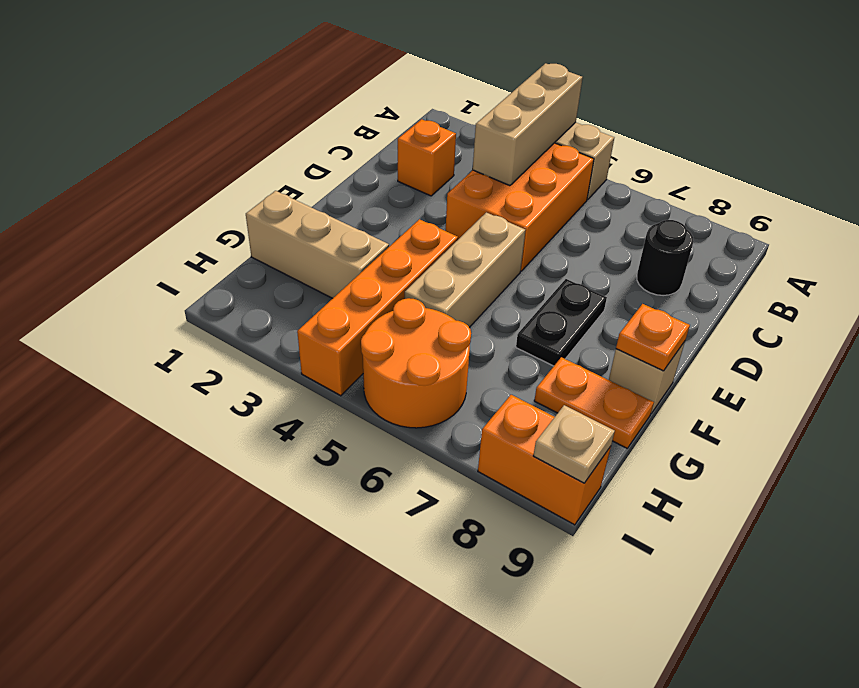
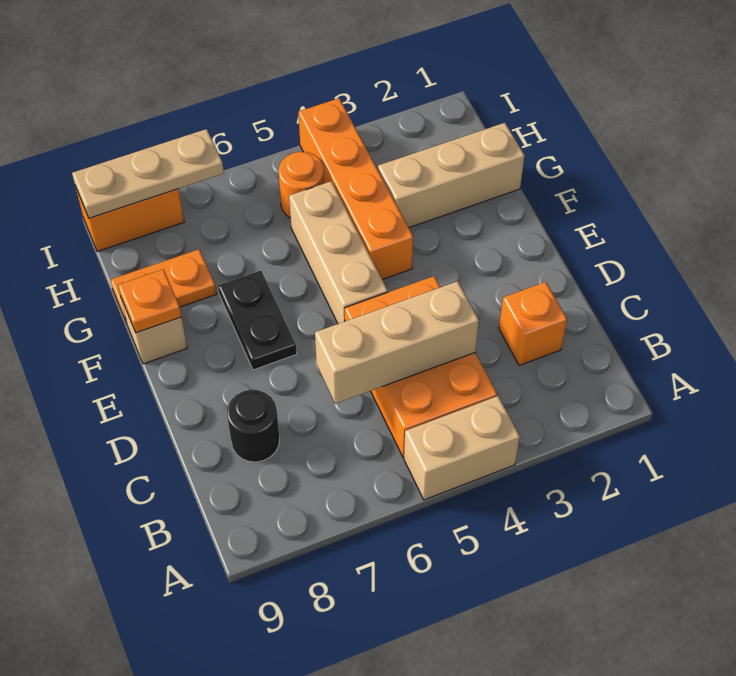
tan 1x3 brick [473,63,583,186] -> tan 1x3 brick turned to [315,281,479,404]
orange 2x2 round brick [361,298,471,428] -> orange 1x1 round brick [278,152,324,218]
tan 1x1 plate [533,405,615,483] -> tan 1x3 plate [72,129,224,218]

